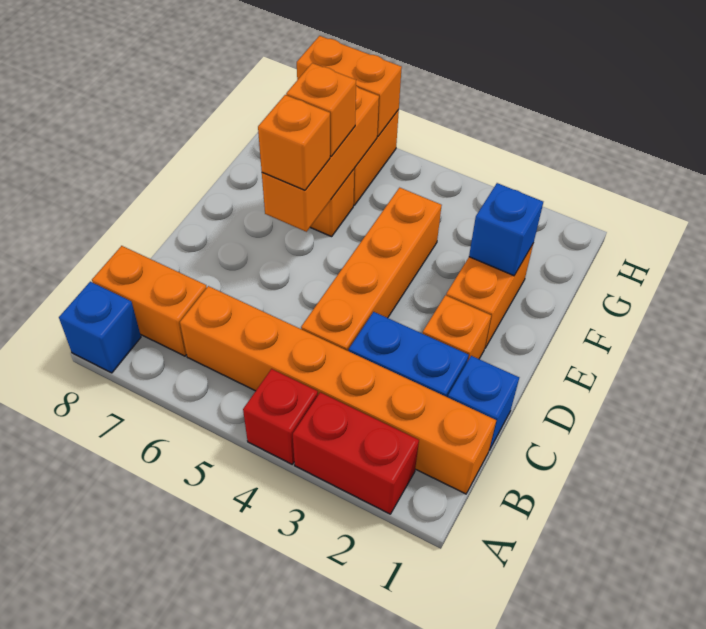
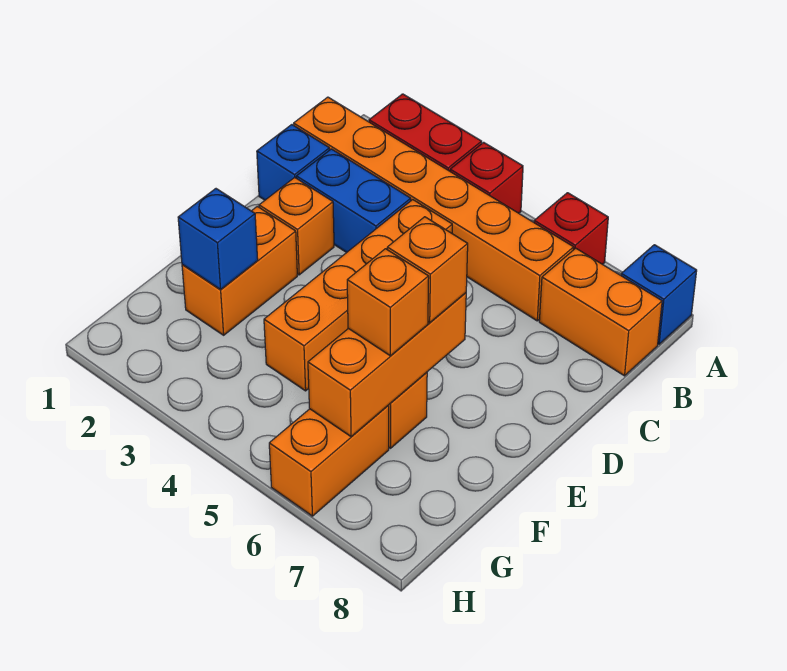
none -> red 1x1 brick [534,193,608,264]
orange 1x2 brick [297,36,402,136] -> none

